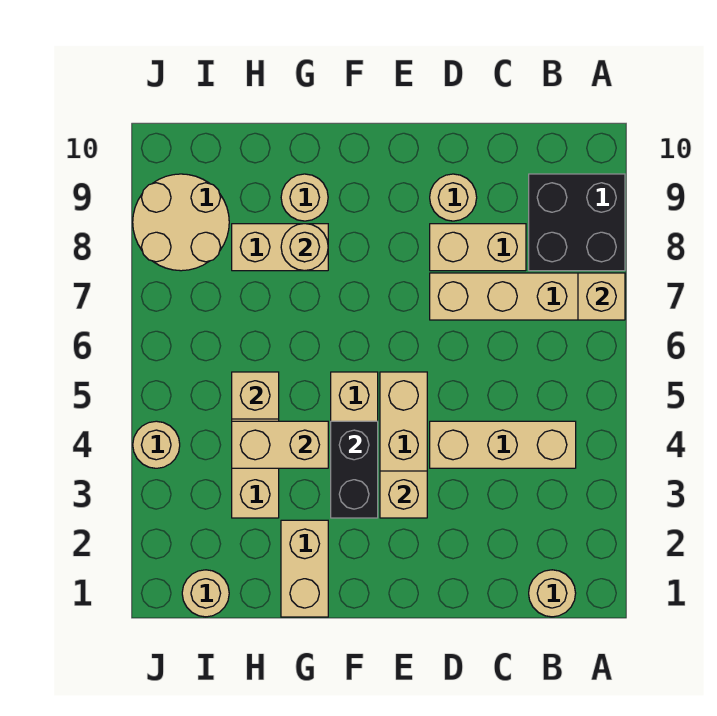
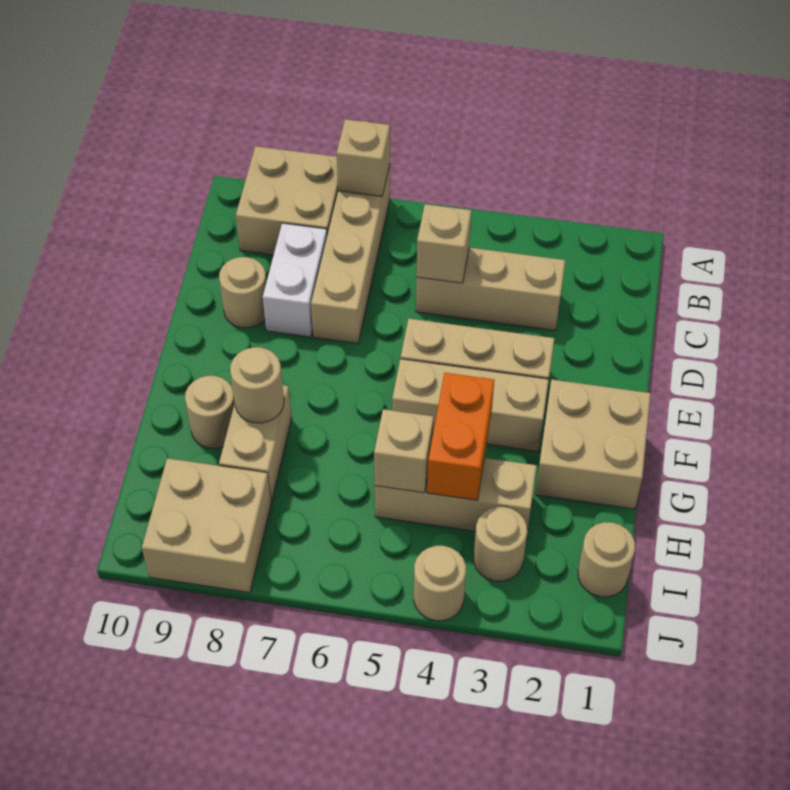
black 2x2 brick [529,174,625,271] -> tan 2x2 brick [236,146,338,255]
tan 1x1 round brick [529,570,576,617] -> tan 1x1 round brick moved to [474,507,527,581]
tan 1x3 brick [430,421,576,468] -> tan 1x3 brick turned to [416,248,565,331]
tan 1x2 brick [430,224,526,271] -> white 1x2 brick [263,223,327,337]
tan 1x1 brick [380,471,427,518] -> tan 1x1 brick moved to [417,204,471,283]
black 1x2 brick [331,421,378,518] -> none
tan 1x2 brick [281,520,328,617] -> tan 2x2 brick [535,380,651,509]
tan 1x2 brick [232,421,328,468] -> orange 1x2 brick [427,373,494,500]
tan 2x2 round brick [133,174,229,271] -> tan 2x2 brick [142,458,271,593]

